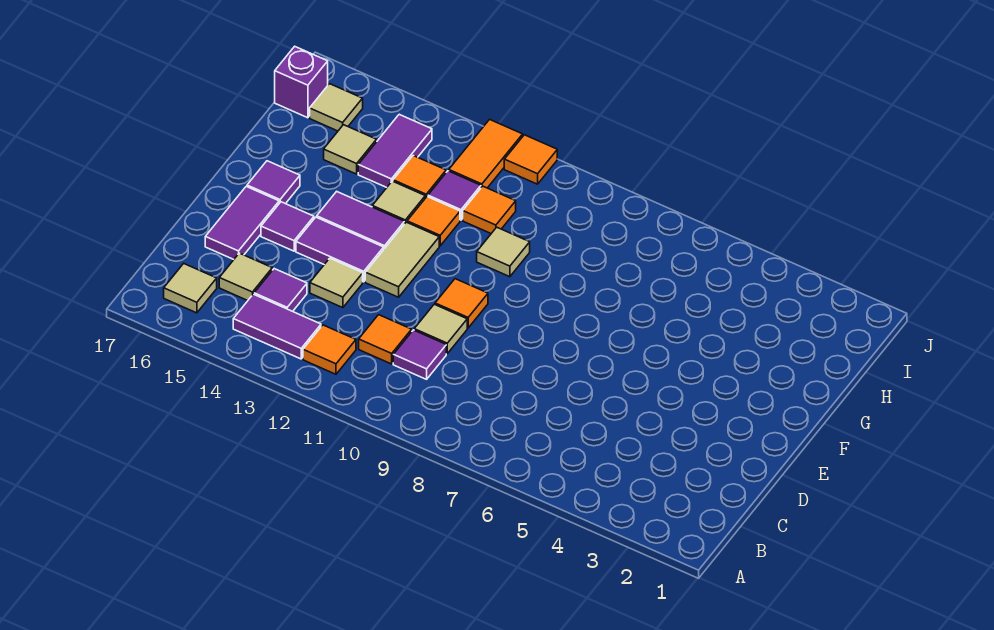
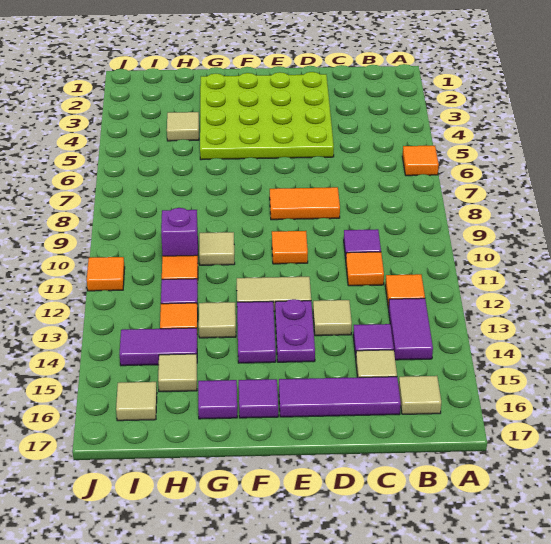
none -> lime 4x4 plate [200,72,334,160]
tan 1x1 tile [414,304,467,354] -> tan 1x1 tile moved to [167,112,199,141]
purple 1x2 tile [205,186,279,259] -> purple 1x3 tile [279,377,401,417]
purple 1x2 tile [296,217,384,282] -> purple 1x2 plate [275,299,315,362]
purple 1x1 tile [261,202,314,251] -> purple 1x1 tile moved to [198,380,237,419]
orange 1x1 tile [407,197,460,246] -> orange 1x1 tile moved to [402,146,439,176]
orange 1x2 tile [449,119,523,188] -> orange 1x2 tile moved to [270,187,340,220]
purple 1x1 brick [275,46,328,118] -> purple 1x1 brick moved to [161,208,198,256]

